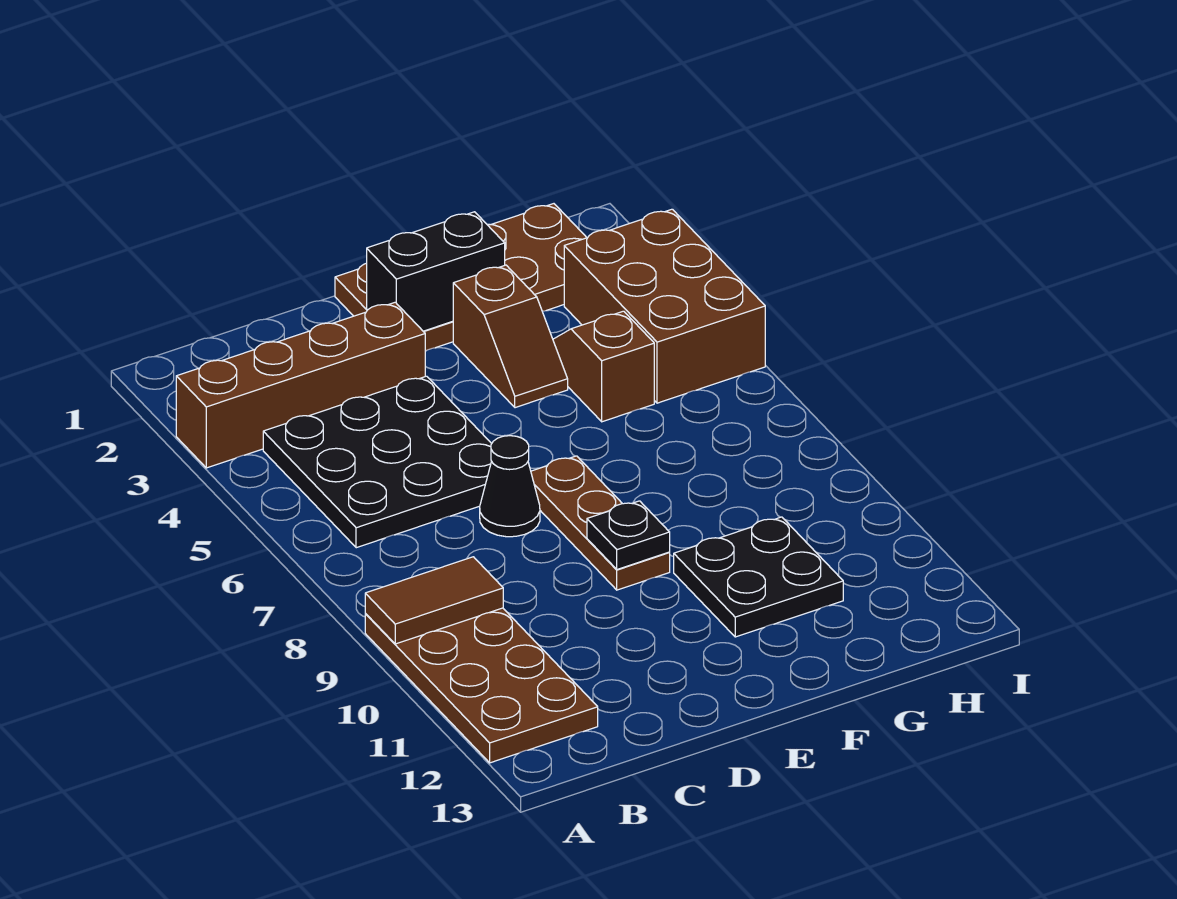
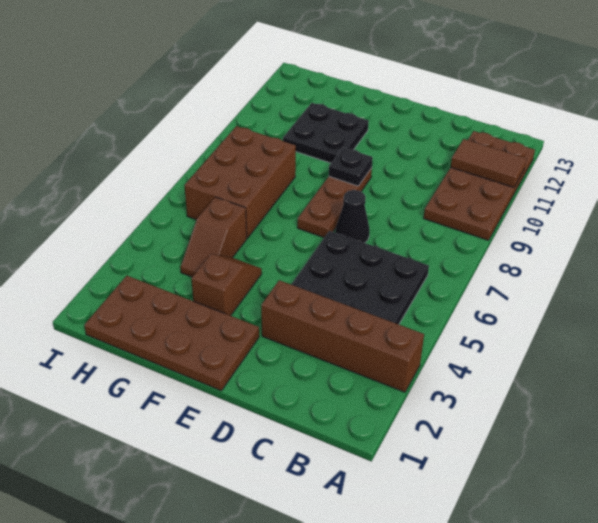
brown 1x2 tile [365,557,503,644] -> brown 1x2 tile moved to [451,139,526,187]
black 1x2 brick [367,212,505,331] -> none
brown 2x3 brick [564,209,765,403] -> brown 2x3 brick moved to [184,126,296,238]

